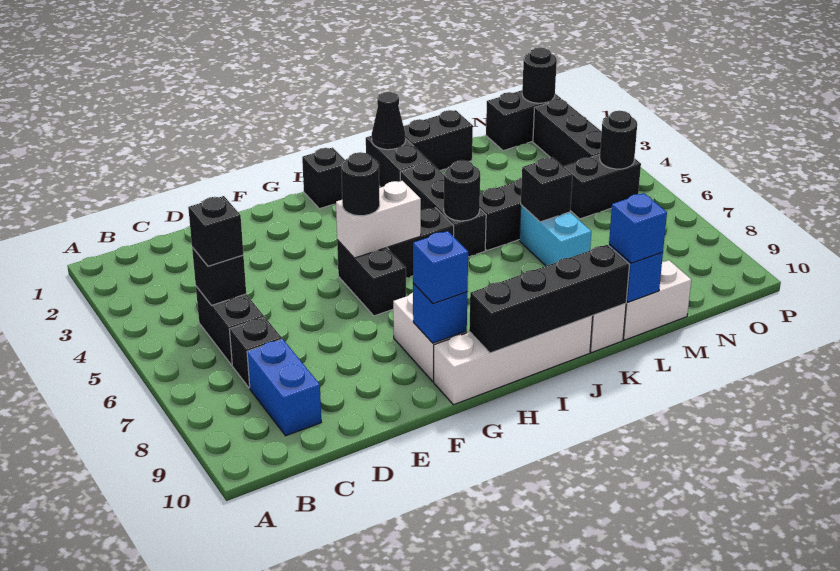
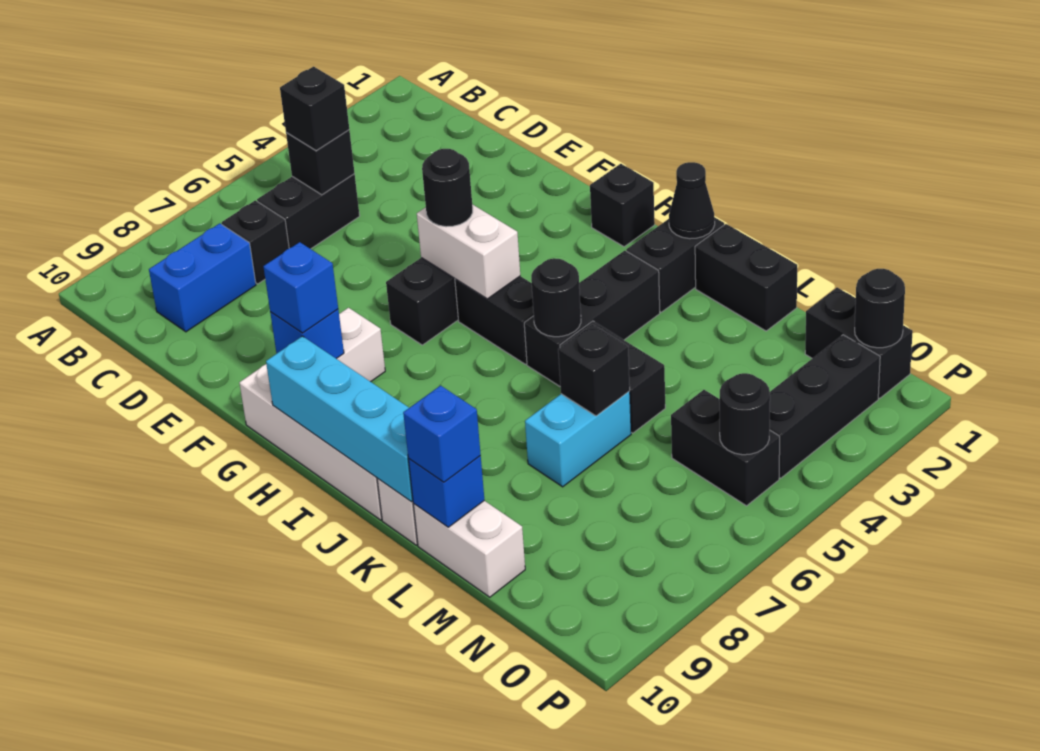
black 1x4 brick [469,245,629,353] -> cyan 1x4 brick [266,336,413,502]

